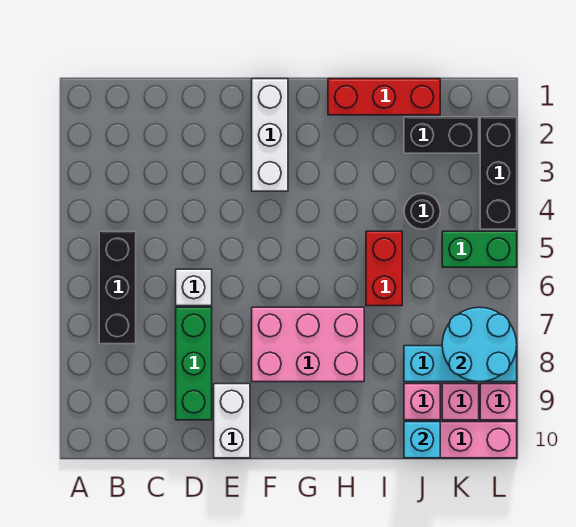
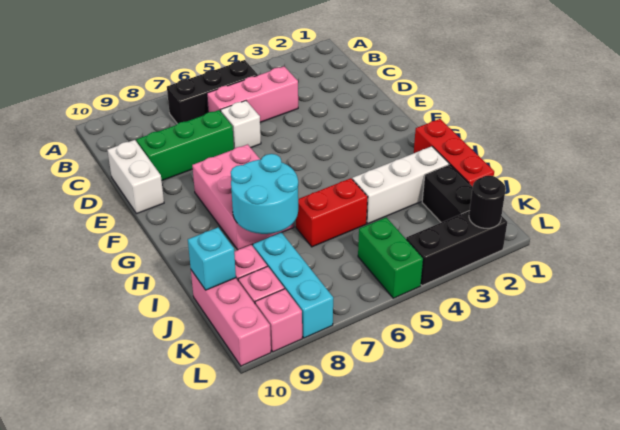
none -> pink 1x3 brick [207,67,298,122]
white 1x2 brick [214,384,250,458] -> white 1x2 brick turned to [107,140,164,214]
white 1x3 brick [252,79,288,191] -> white 1x3 brick moved to [352,146,449,224]
black 1x1 round brick [404,193,440,229] -> black 1x1 round brick moved to [469,175,506,228]
cyan 2x2 round brick [442,307,517,382] -> cyan 2x2 round brick moved to [231,154,298,234]

